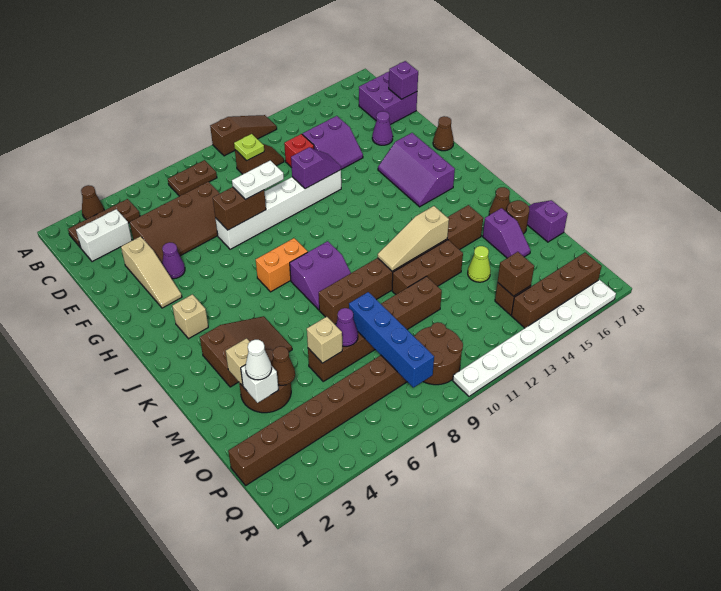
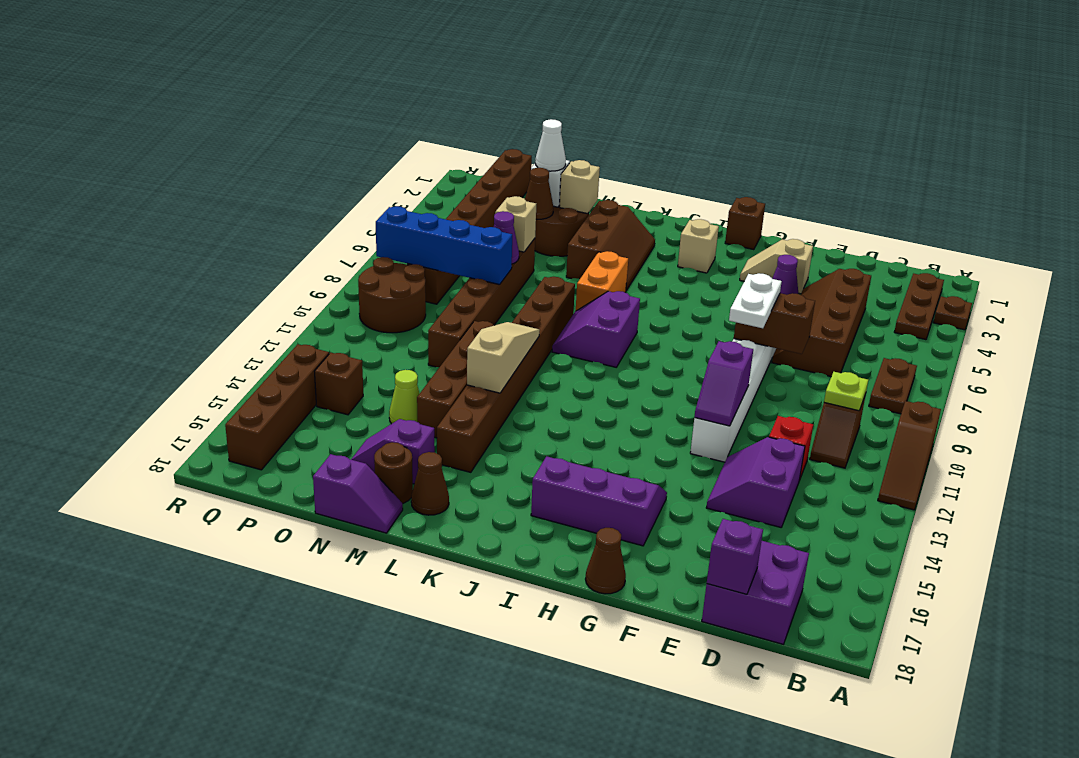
brown 1x1 cone [81,185,104,219] -> brown 1x1 plate [933,296,972,330]
white 1x2 brick [76,209,132,262] -> none
tan 1x3 slope [121,236,182,308] -> tan 1x2 slope [740,239,813,294]
purple 1x1 cone [372,111,393,145] -> none
brown 1x2 brick [213,187,266,230] -> brown 1x2 brick turned to [734,293,815,354]
orange 1x2 brick [256,238,308,292] -> orange 1x2 brick moved to [576,251,628,311]
brown 2x3 slope [200,316,292,387] -> brown 2x3 slope turned to [566,200,655,290]
brown 1x3 brick [392,240,463,294] -> brown 1x4 brick [417,321,494,438]
brown 1x1 brick [498,252,534,296] -> brown 1x1 brick moved to [725,197,765,250]
white 1x8 plate [453,280,616,396] -> none

